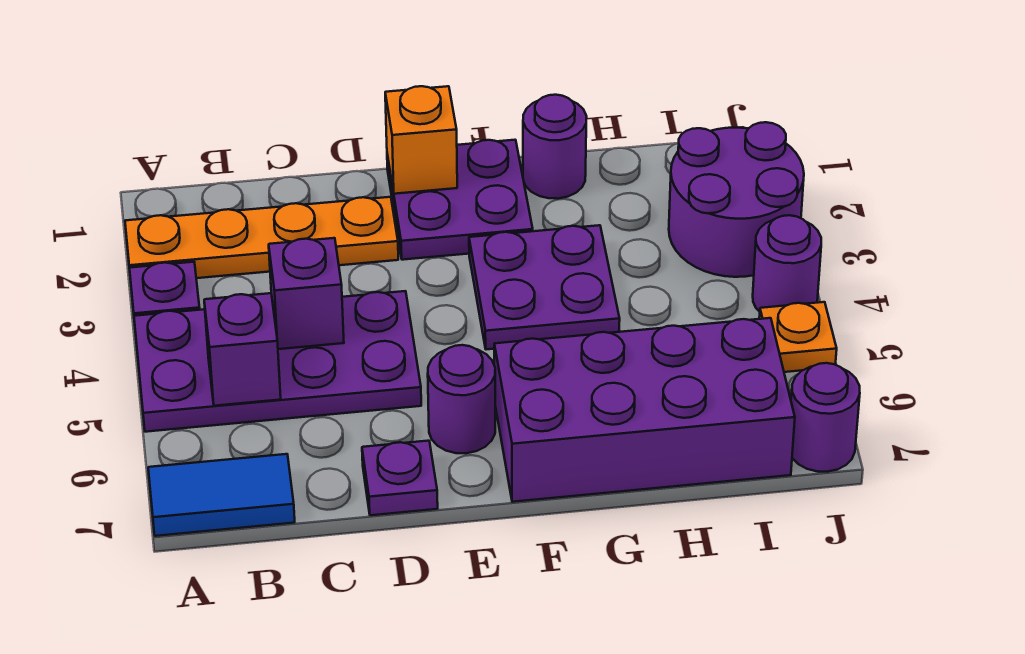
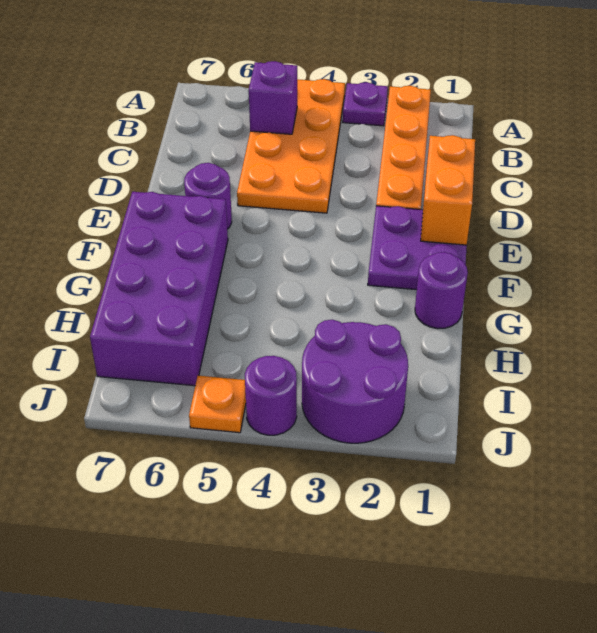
purple 2x4 plate [134,291,421,432] -> orange 2x4 plate [237,79,345,213]
blue 1x2 tile [148,454,295,536] -> none
purple 1x1 brick [269,238,344,349] -> none
purple 1x1 plate [362,441,438,515] -> none
orange 1x1 brick [385,86,457,194] -> orange 1x2 brick [421,135,475,245]
purple 2x2 plate [469,225,620,349] -> none
purple 1x1 round brick [791,363,860,472] -> none

